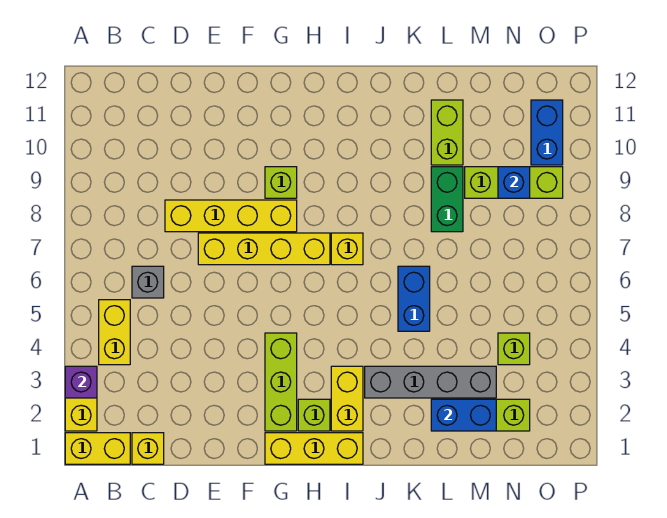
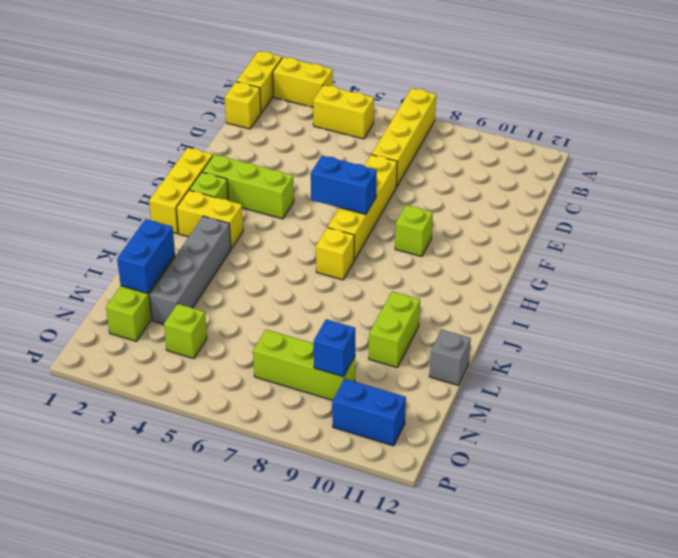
purple 1x1 brick [65,366,97,398] -> none
grey 1x1 brick [132,266,164,298] -> grey 1x1 brick moved to [429,330,471,385]
yellow 1x4 brick [165,200,297,232] -> yellow 1x4 brick moved to [372,88,436,187]
blue 1x2 brick [398,266,430,331] -> blue 1x2 brick moved to [311,156,377,214]
green 1x2 brick [431,167,463,232] -> none
lime 1x2 brick [431,100,463,165] -> lime 1x2 brick turned to [369,292,420,367]
lime 1x3 brick [465,167,563,198] -> lime 1x3 brick turned to [253,330,355,400]

